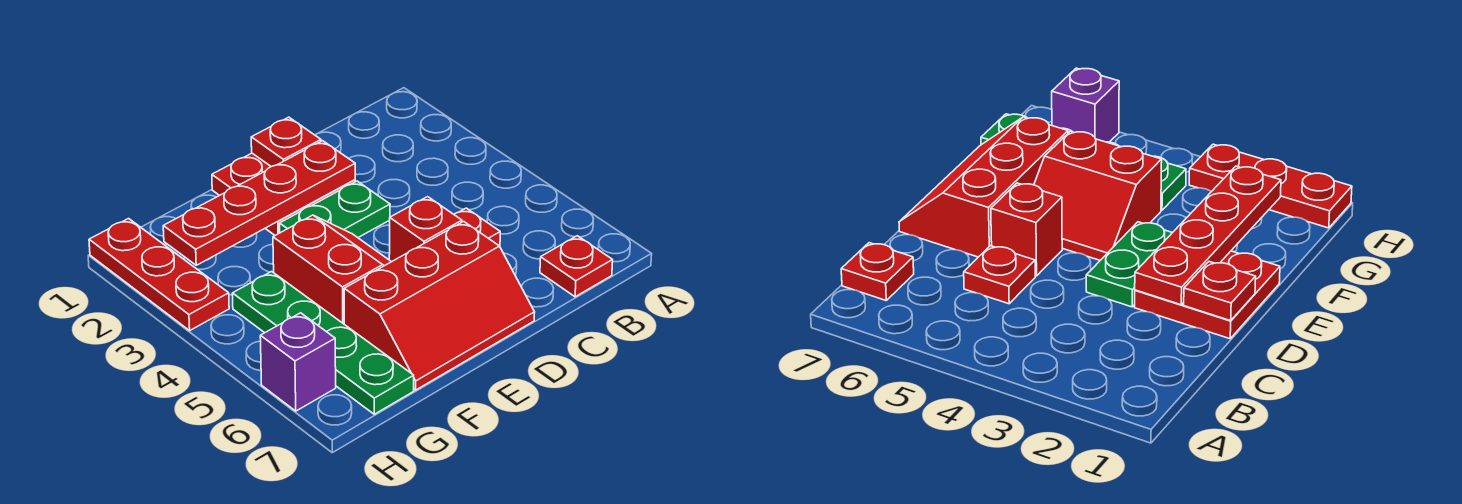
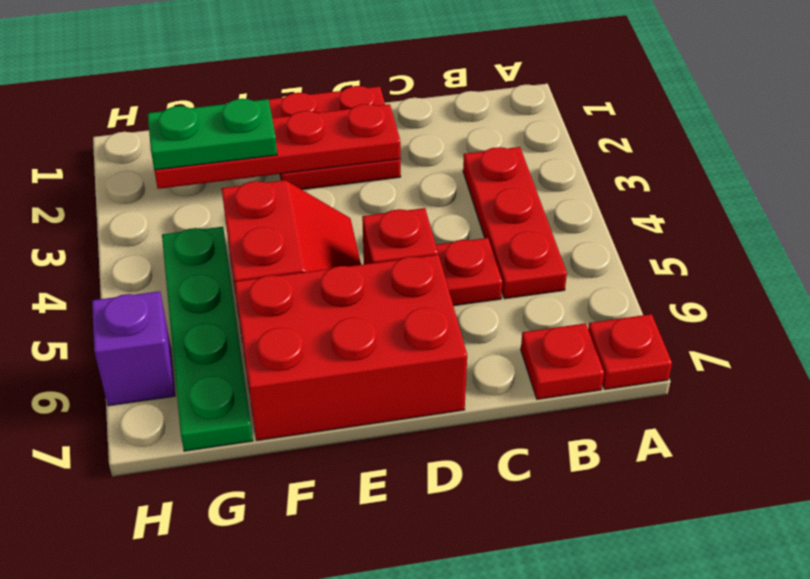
red 1x1 plate [251,117,321,167] -> red 1x1 plate moved to [588,314,672,389]
green 1x2 plate [280,181,390,238] -> green 1x2 plate moved to [147,99,277,170]
red 2x3 slope [344,222,535,390] -> red 2x3 brick [235,255,467,441]
red 1x3 plate [89,219,229,330] -> red 1x3 plate moved to [463,147,567,299]

